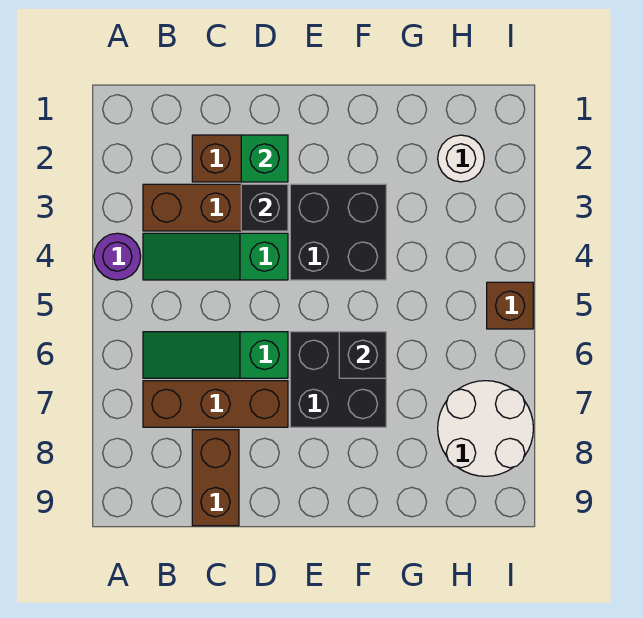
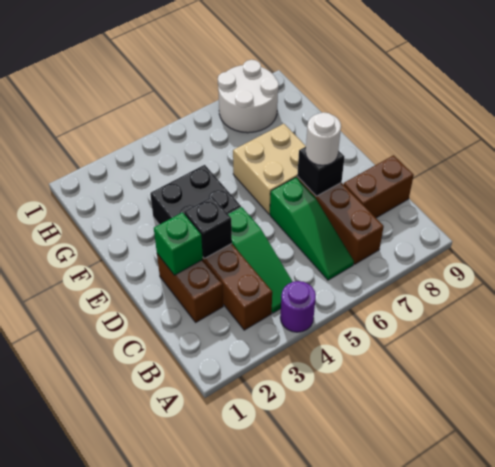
black 2x2 brick [290,332,386,427] -> tan 2x2 brick [233,124,306,214]
black 1x1 brick [339,332,386,378] -> black 1x1 brick moved to [297,147,344,196]
white 1x1 round brick [438,135,484,182] -> white 1x1 round brick moved to [306,112,341,165]
brown 1x1 brick [487,282,533,329] -> none

